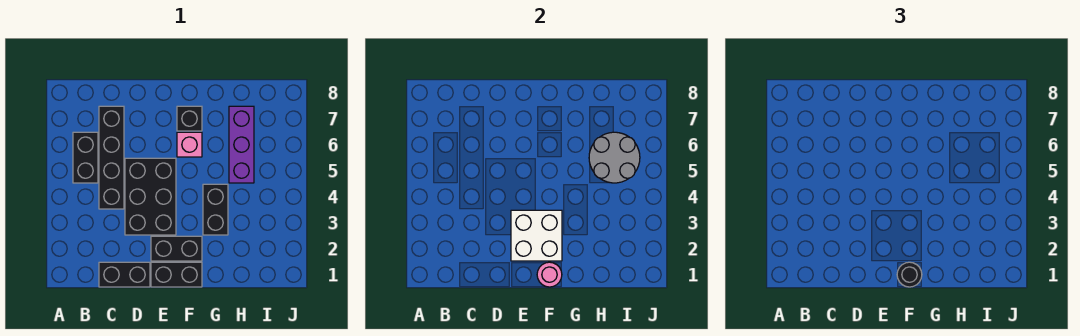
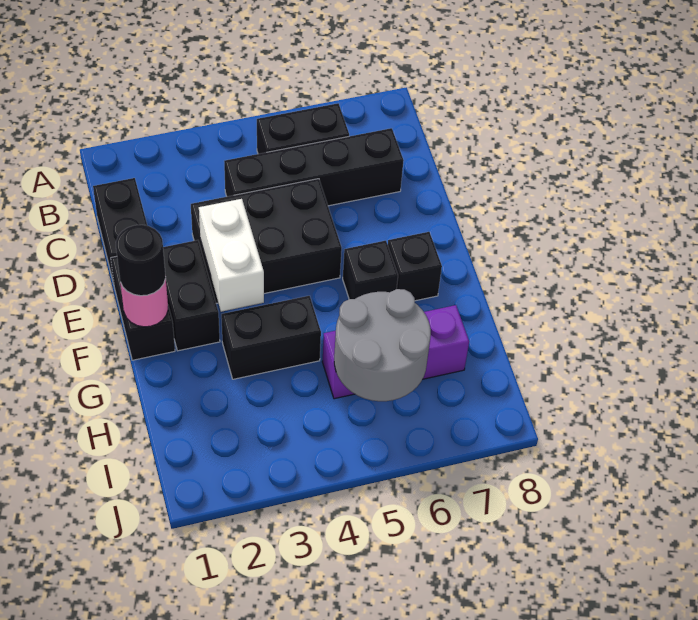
white 2x2 brick [511,210,562,261] -> white 1x2 brick [199,199,264,312]
pink 1x1 brick [177,132,202,157] -> black 1x1 brick [343,241,398,299]

